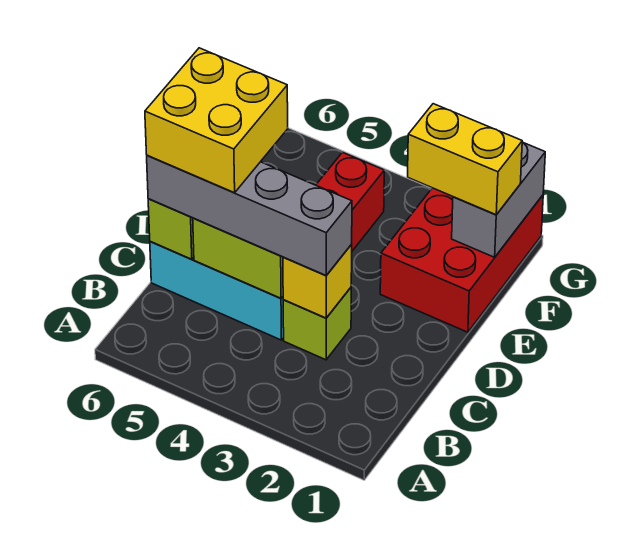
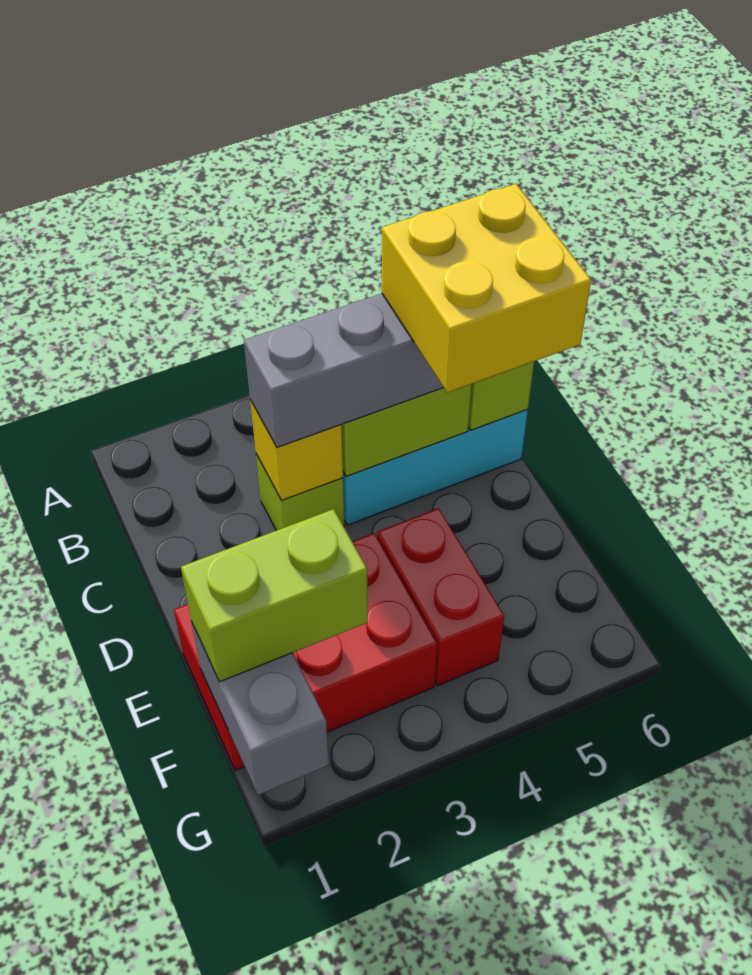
red 2x3 brick [380,188,543,332] -> red 2x3 brick turned to [174,533,437,770]
yellow 1x2 brick [408,104,522,215] -> lime 1x2 brick [181,509,368,682]

